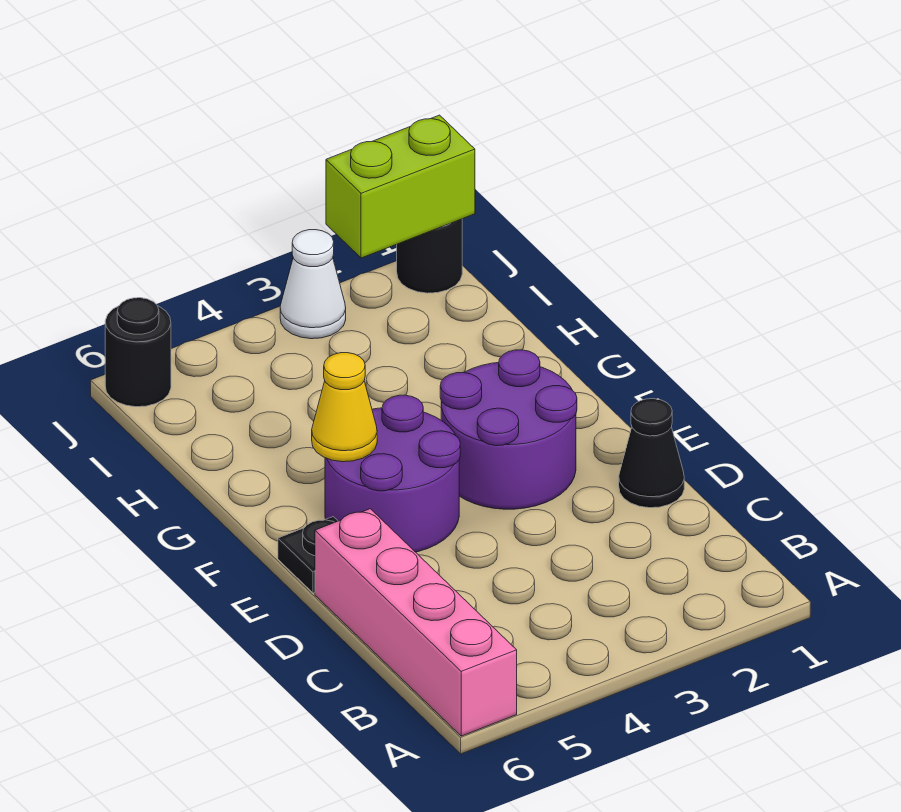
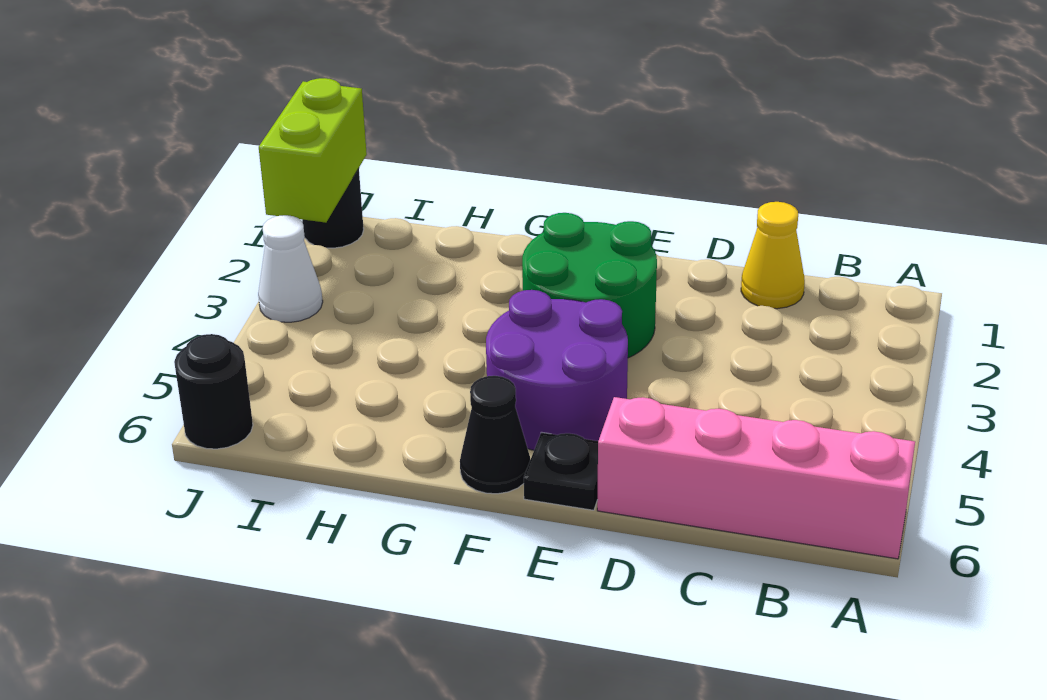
black 1x1 cone [619,399,684,508] -> black 1x1 cone moved to [460,376,530,494]
purple 2x2 round brick [440,350,577,509] -> green 2x2 round brick [522,213,657,358]
yellow 1x1 cone [312,353,377,462] -> yellow 1x1 cone moved to [741,202,805,309]

